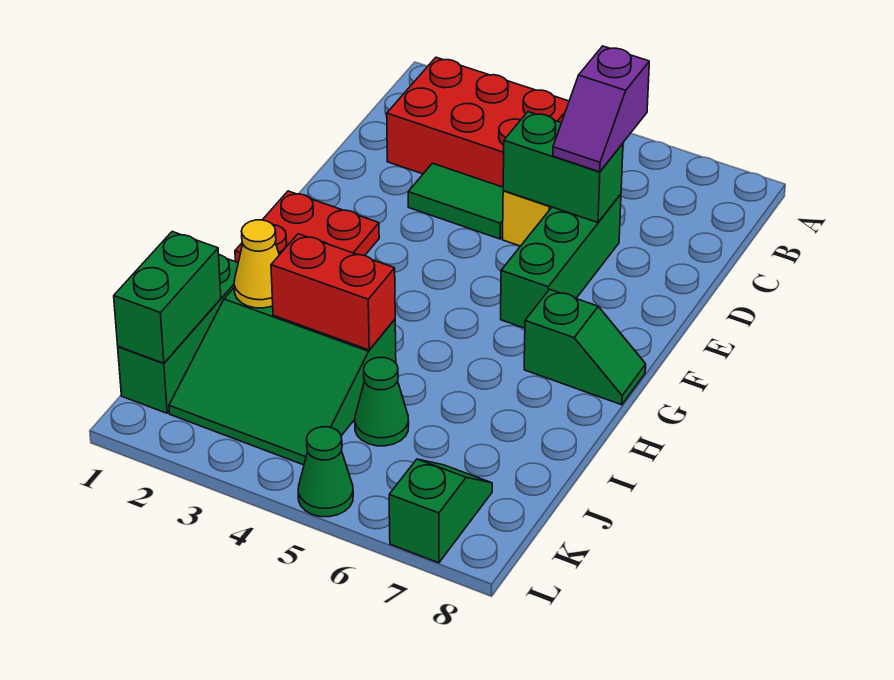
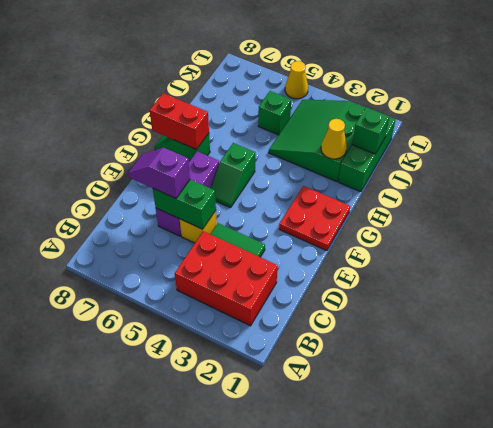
purple 1x2 slope [553,46,649,172] -> purple 1x2 slope turned to [128,148,190,199]
green 1x3 brick [501,194,621,328] -> purple 1x3 brick [156,151,219,236]
green 3x3 slope [169,288,396,465] -> green 3x3 slope turned to [269,100,366,182]
red 1x2 brick [271,234,395,350] -> red 1x2 brick moved to [150,93,209,150]
green 1x2 brick [114,232,221,363] -> green 1x1 brick [352,107,389,154]
green 1x1 cone [355,357,409,446] -> green 1x1 brick [258,91,291,135]
green 1x2 slope [389,459,492,563] -> green 1x2 slope moved to [211,143,255,208]
green 1x1 cone [298,427,353,517] -> yellow 1x1 cone [285,61,308,99]

